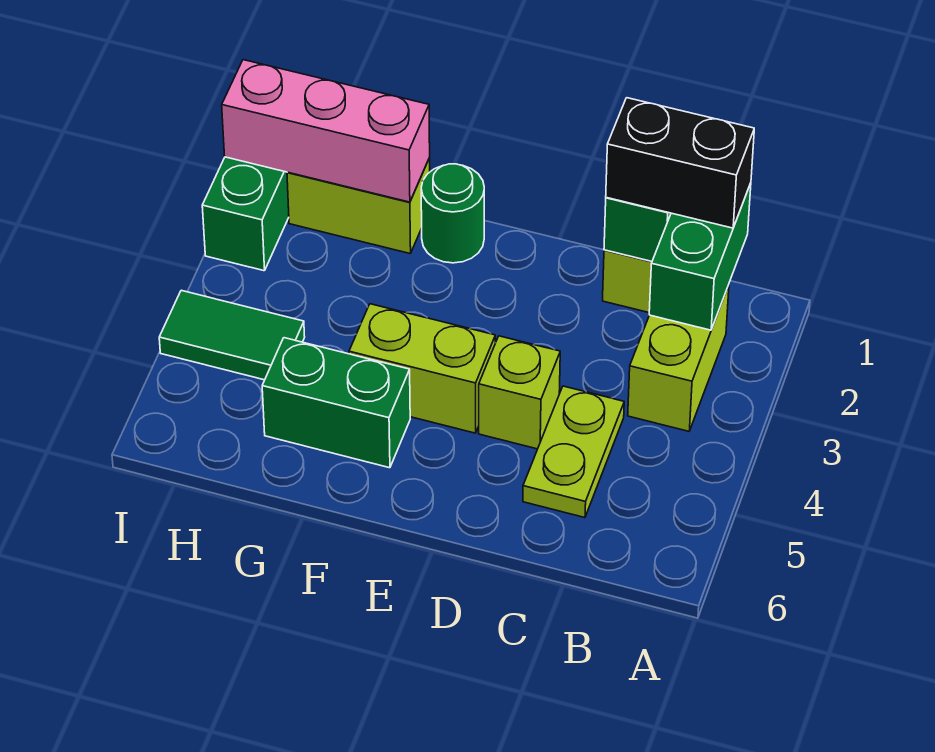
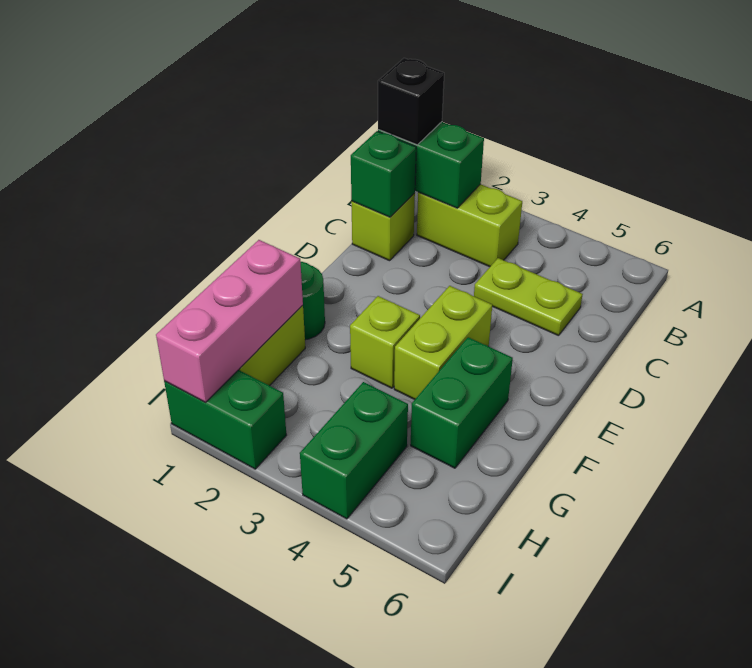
black 1x2 brick [606,98,754,228] -> black 1x1 brick [378,58,444,145]
lime 1x1 brick [479,336,560,449] -> lime 1x1 brick moved to [350,296,420,388]
green 1x2 tile [159,290,305,380] -> green 1x2 brick [300,382,408,519]

